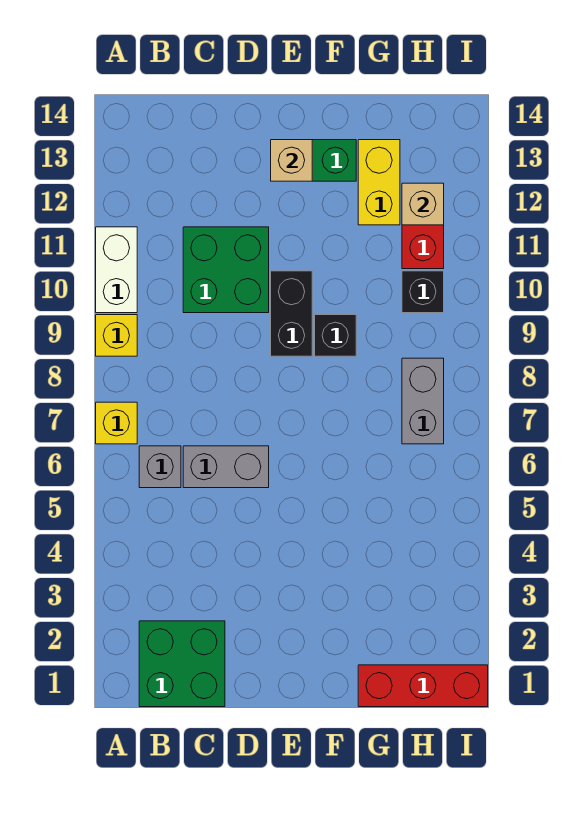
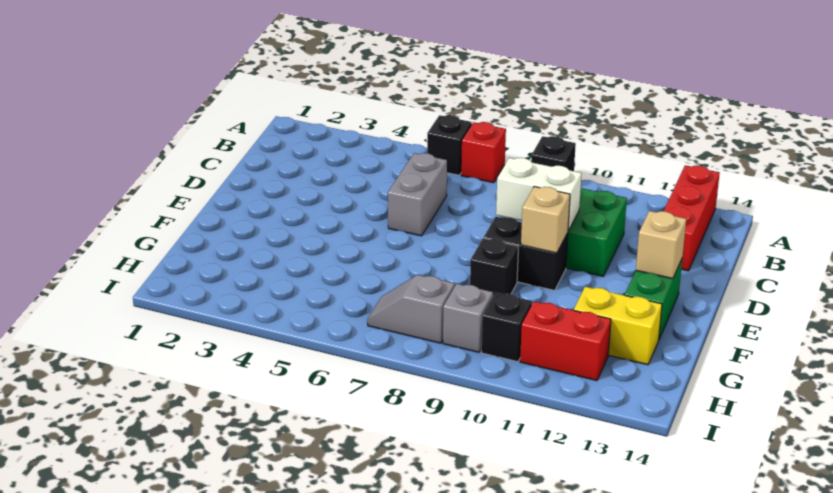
none -> black 1x1 brick [427,115,472,175]
yellow 1x1 brick [96,402,137,444] -> red 1x1 brick [461,122,506,183]
yellow 1x1 brick [96,315,137,356] -> black 1x1 brick [531,136,576,171]
white 1x2 brick [96,227,137,313] -> white 1x2 brick moved to [496,158,582,231]
green 2x2 brick [139,621,225,707] -> none
grey 1x1 brick [139,446,181,488] -> grey 1x1 brick moved to [443,284,493,352]
red 1x3 brick [358,665,488,707] -> red 1x3 brick moved to [664,165,720,271]
grey 1x2 brick [402,358,444,444] -> grey 1x2 slope [367,275,455,343]
tan 1x1 brick [402,183,444,225] -> tan 1x1 brick moved to [521,186,570,253]

